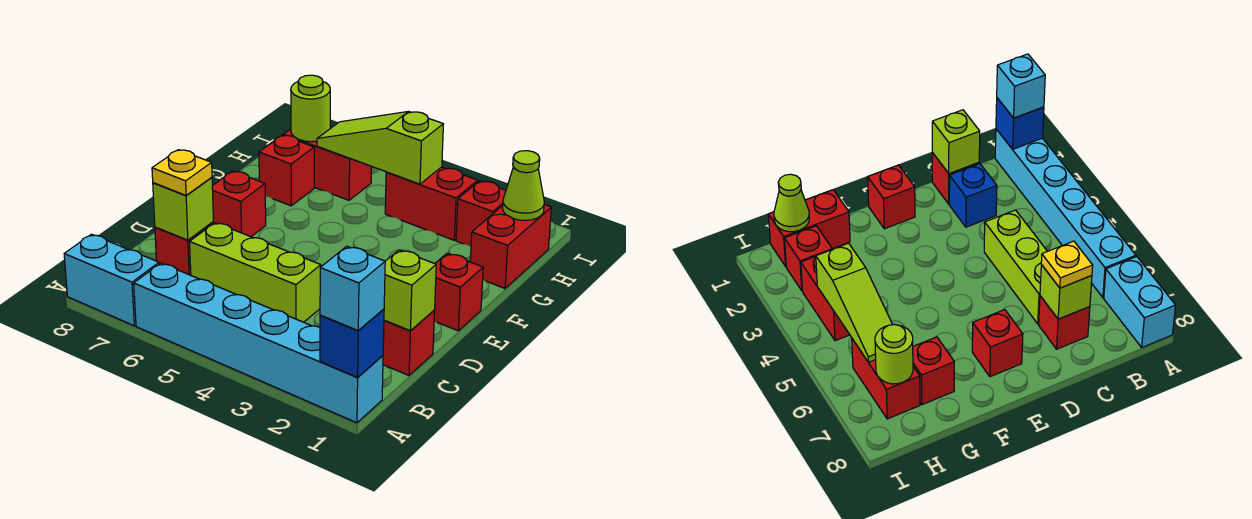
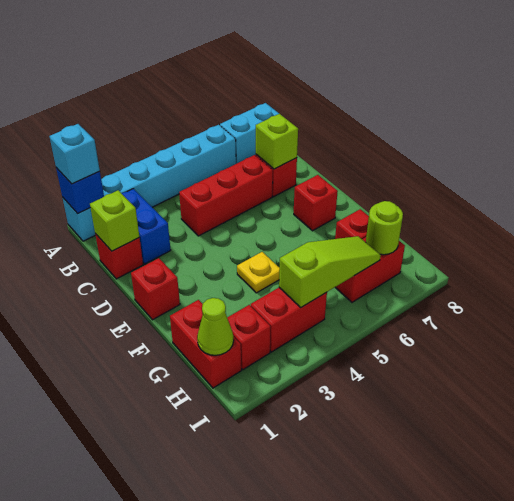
blue 1x1 brick [949,164,997,227] -> blue 1x2 brick [122,189,171,264]
lime 1x3 brick [190,223,321,322] -> red 1x3 brick [179,155,273,236]
yellow 1x1 plate [152,150,212,195] -> yellow 1x1 plate moved to [237,252,280,293]

